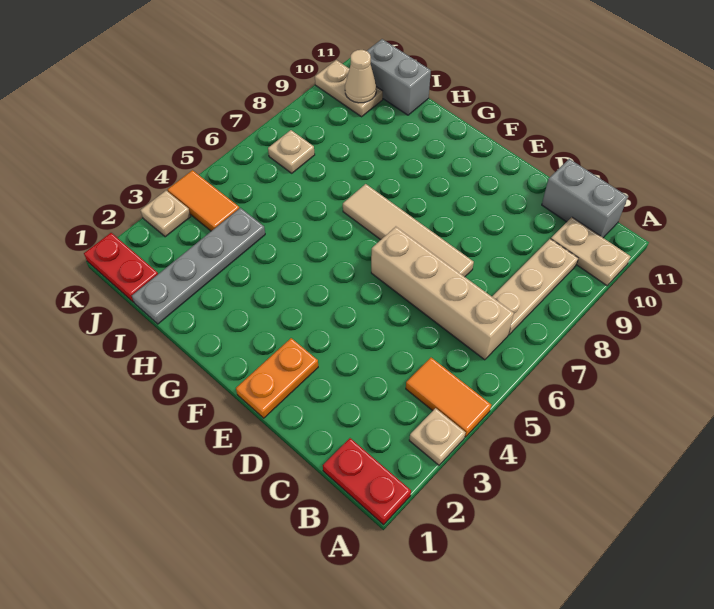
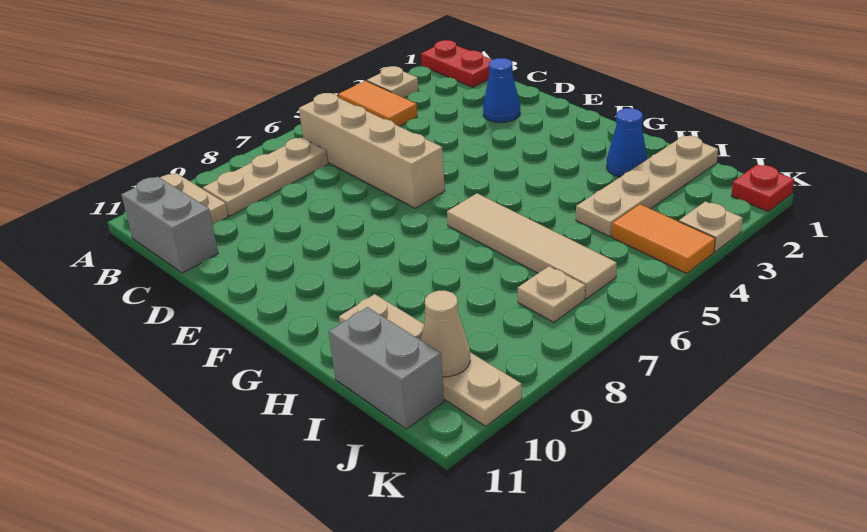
none -> blue 1x1 cone [483,58,520,123]
tan 1x4 tile [343,184,474,277] -> tan 1x4 tile moved to [447,193,617,299]
orange 1x2 plate [236,338,318,418] -> none
none -> blue 1x1 cone [607,108,648,177]
grey 1x4 plate [132,208,265,324] -> tan 1x4 plate [576,136,718,237]
red 1x2 plate [84,233,158,302] -> red 1x1 plate [731,164,794,211]
tan 1x2 plate [315,60,383,117] -> tan 1x4 plate [339,294,522,426]

